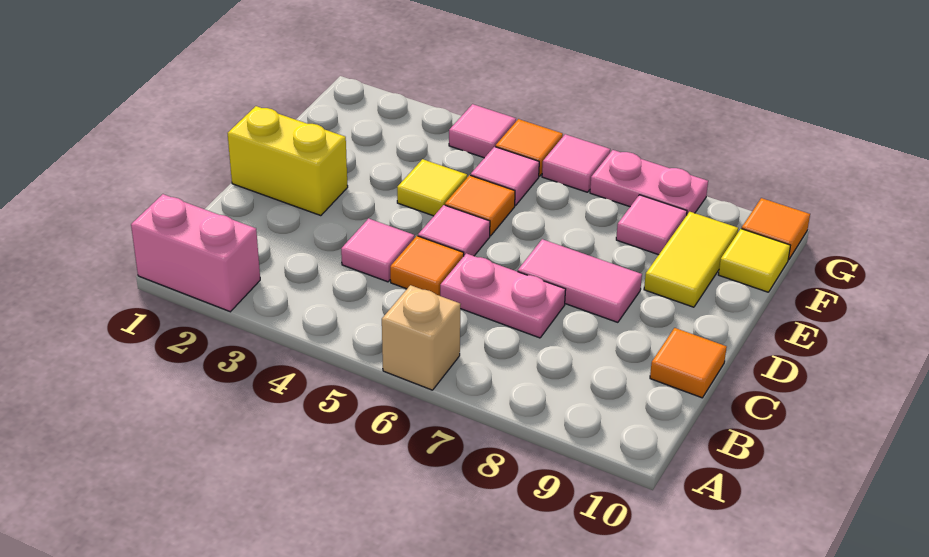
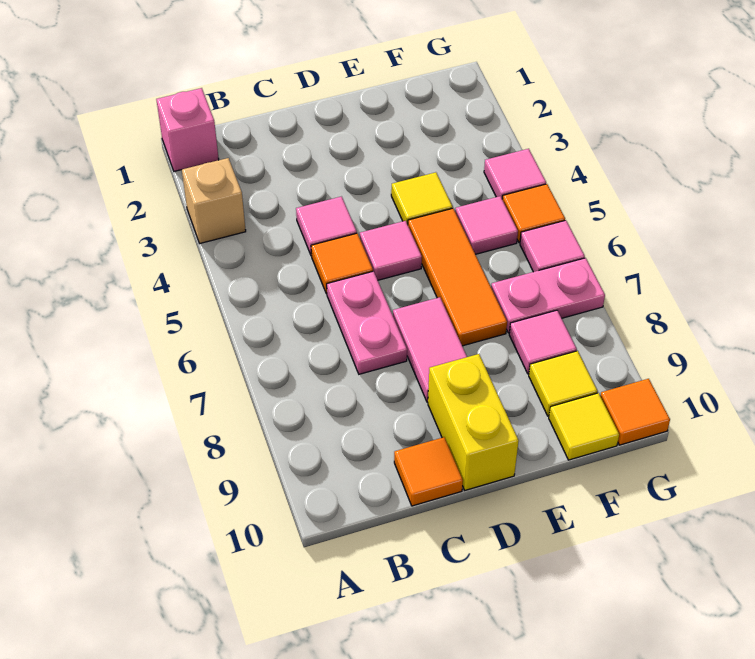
pink 1x2 brick [131,194,260,312] -> pink 1x1 brick [156,88,219,171]
tan 1x1 brick [382,285,461,390] -> tan 1x1 brick moved to [182,158,246,243]
yellow 1x2 brick [228,106,348,216] -> yellow 1x2 brick moved to [428,354,519,490]
orange 1x1 tile [445,175,515,236] -> orange 1x3 tile [408,208,507,346]
yellow 1x2 tile [644,212,738,307] -> yellow 1x1 tile [529,351,598,416]
pink 1x2 plate [590,150,708,214] -> pink 1x2 plate turned to [491,258,605,333]

